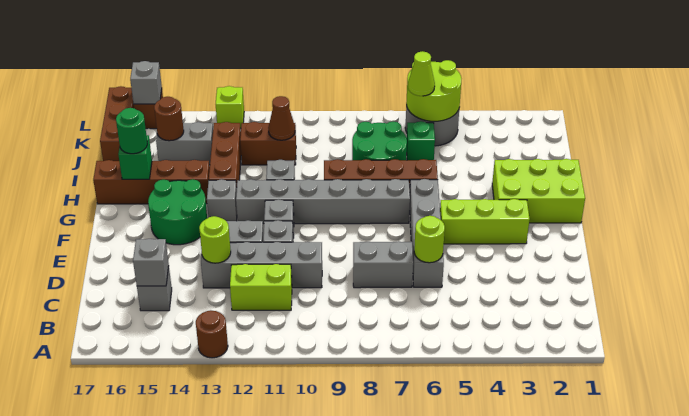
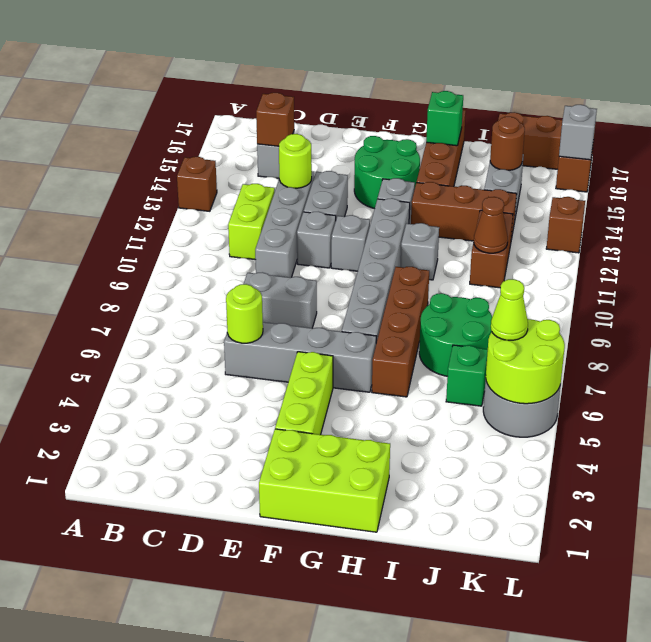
brown 1x1 round brick [196,310,228,358] -> brown 1x1 brick [177,157,217,211]
grey 1x1 brick [133,239,169,286] -> brown 1x1 brick [256,93,294,146]
grey 1x2 brick [353,241,413,288] -> grey 1x2 brick turned to [244,272,317,328]
lime 2x3 brick [492,159,585,223] -> lime 2x3 brick turned to [259,429,390,532]
green 1x1 round brick [116,108,147,154] -> none
lime 1x1 brick [216,86,244,128] -> brown 1x1 brick [546,197,585,253]

